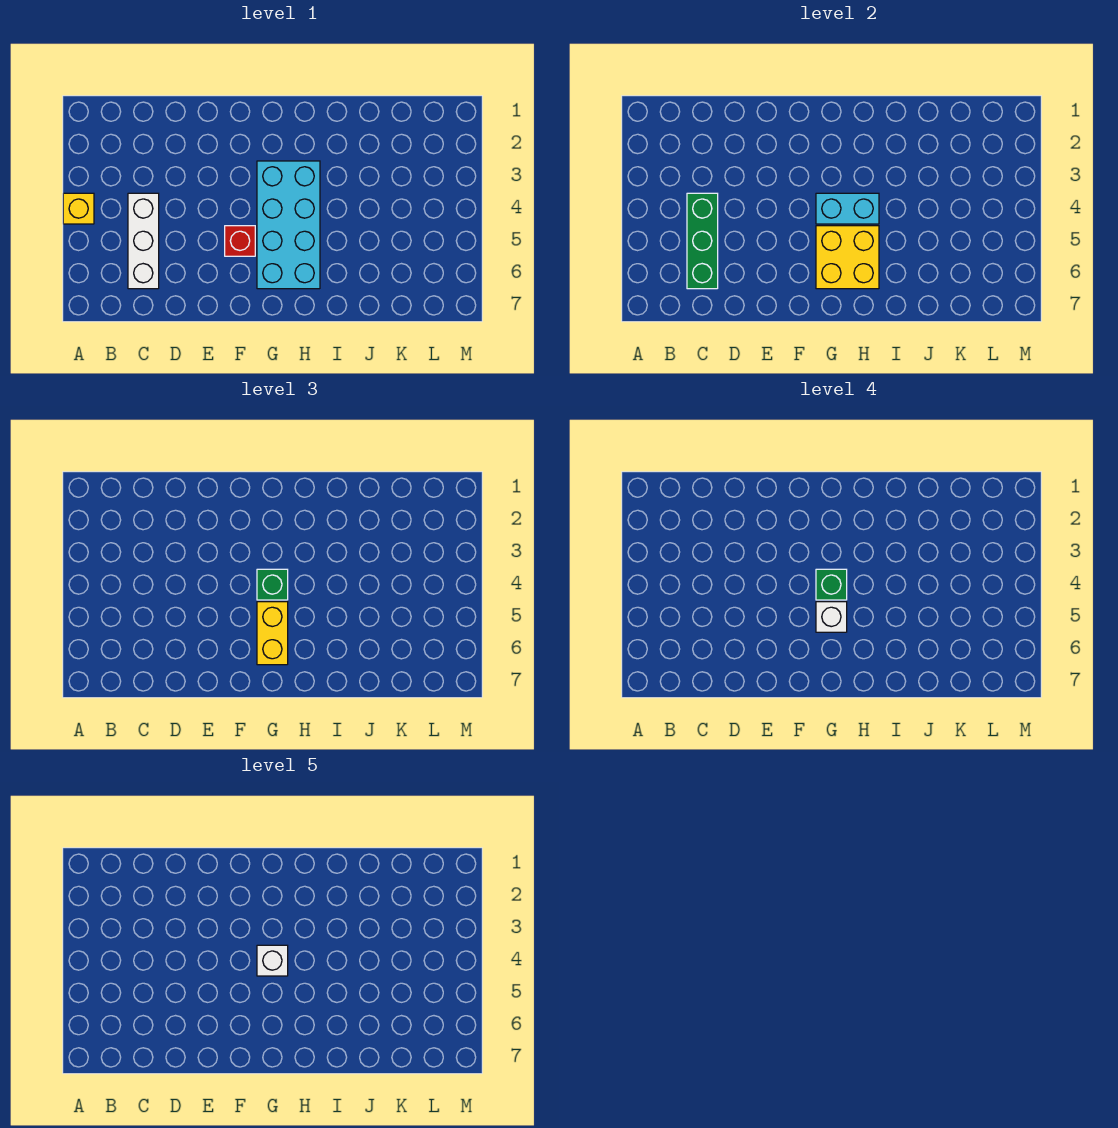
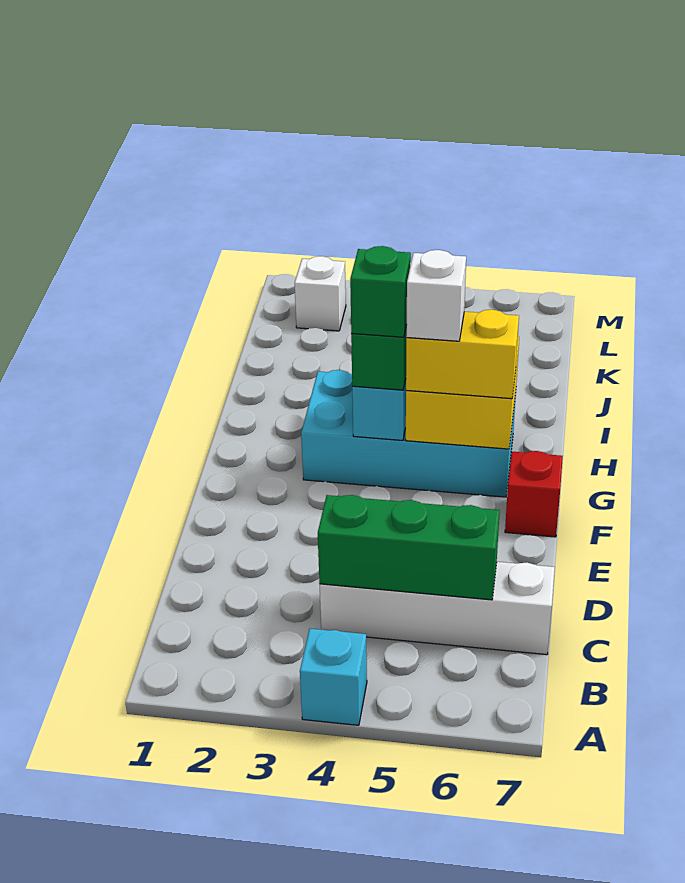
yellow 1x1 brick [63,193,94,224] -> cyan 1x1 brick [300,629,367,725]
white 1x3 brick [128,193,159,289] -> white 1x4 brick [320,562,555,655]
red 1x1 brick [225,226,255,256] -> red 1x1 brick moved to [505,451,563,537]
white 1x1 brick [257,945,288,976] -> white 1x1 brick moved to [295,256,346,331]

